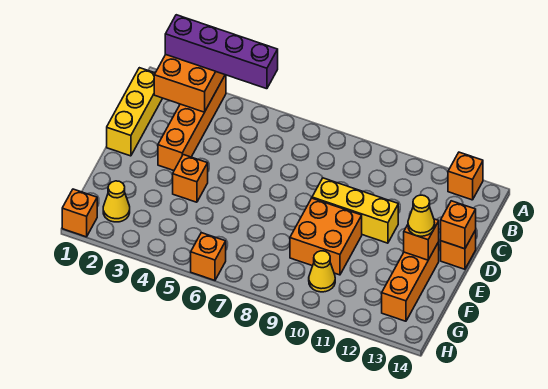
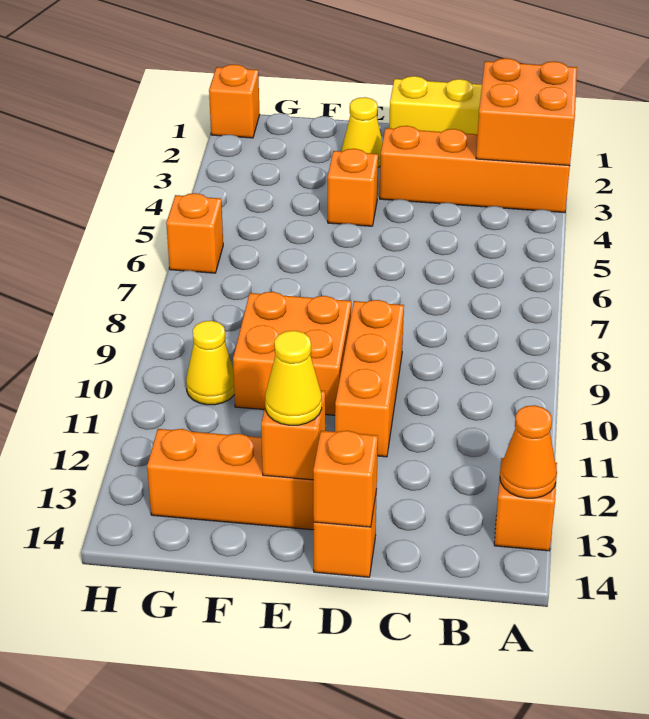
purple 1x4 brick [165,15,278,89] -> none
none -> orange 1x1 cone [500,405,557,498]
yellow 1x3 brick [312,178,398,243] -> orange 1x3 brick [335,300,404,457]
yellow 1x1 cone [103,181,130,222] -> yellow 1x1 cone moved to [341,97,383,168]

